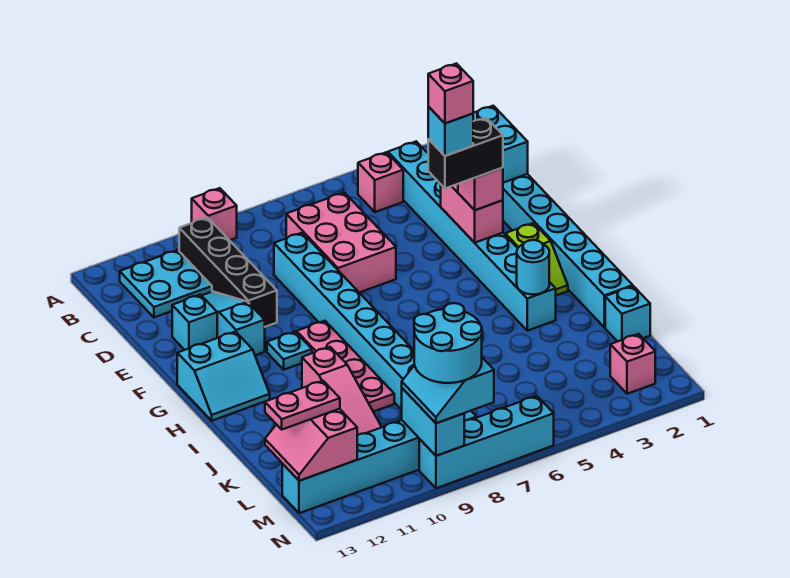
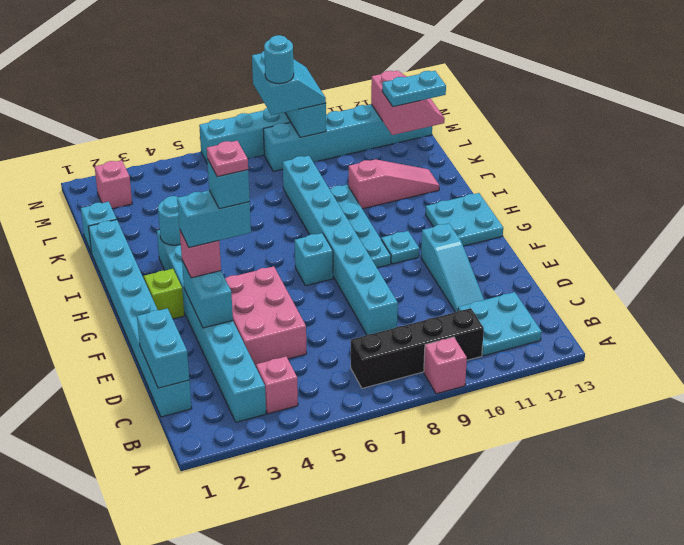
black 1x4 brick [179,218,277,327] -> black 1x4 brick turned to [351,308,484,388]
pink 2x3 brick [286,192,396,293] -> pink 2x3 brick moved to [225,266,307,366]
pink 1x2 brick [441,184,503,243] -> cyan 1x2 brick [182,260,233,328]
cyan 1x1 brick [172,295,217,350] -> cyan 1x1 brick moved to [295,233,333,286]
black 1x2 brick [428,118,503,188] -> cyan 1x2 brick [177,190,251,248]
pink 1x1 brick [428,64,473,123] -> pink 1x1 plate [207,141,248,177]
pink 1x4 plate [296,321,394,412] -> cyan 1x4 plate [330,185,391,268]
cyan 2x2 slope [177,332,270,421] -> cyan 2x2 plate [425,193,503,246]
pink 1x3 slope [302,347,382,435] -> pink 1x3 slope turned to [349,159,439,209]
pink 1x2 plate [265,381,340,430] -> cyan 1x2 plate [382,71,446,107]
cyan 2x2 round brick [414,303,482,383] -> cyan 1x1 round brick [264,35,294,84]

